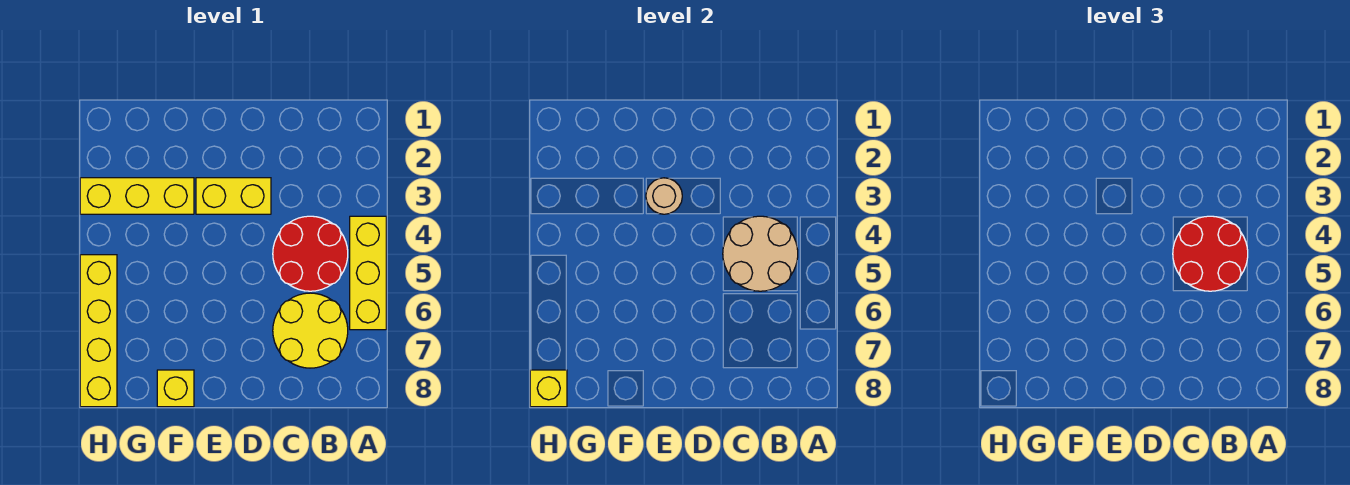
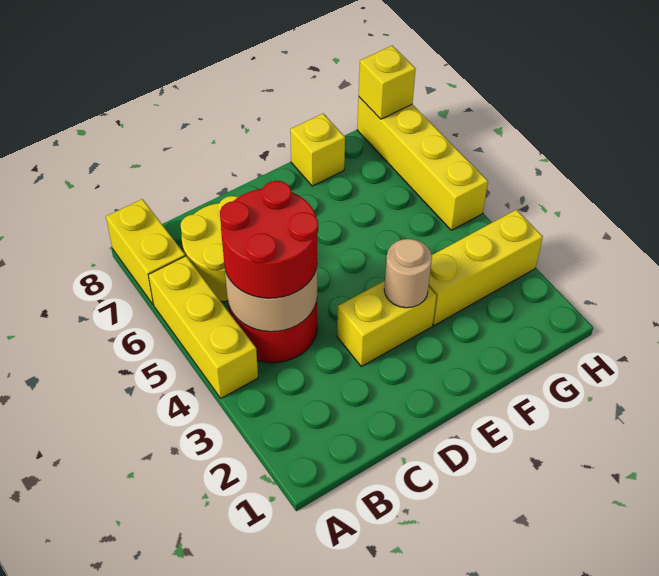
none -> yellow 1x2 brick [106,199,185,305]

